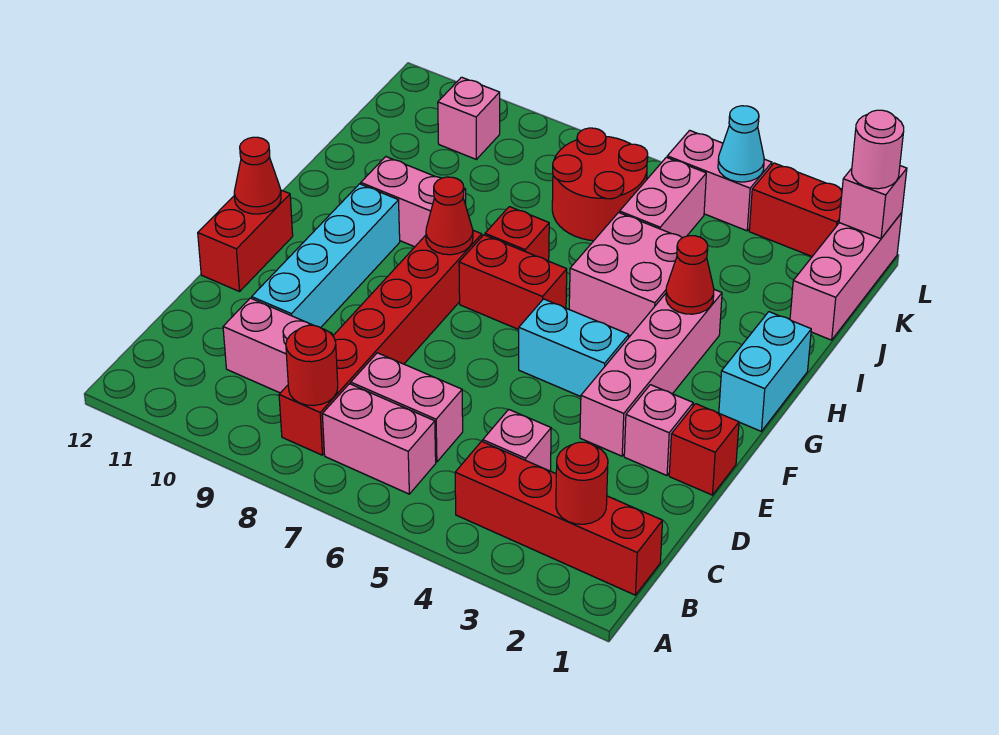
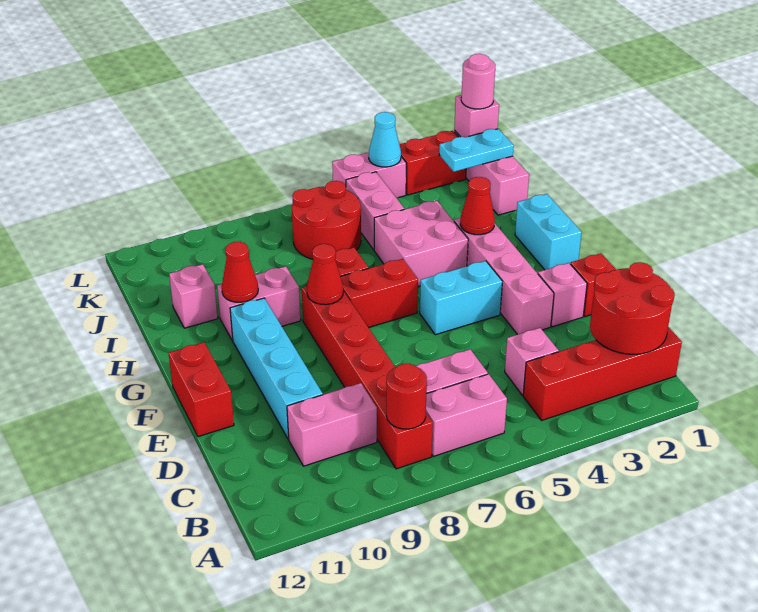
red 1x1 round brick [556,442,608,524] -> red 2x2 round brick [590,262,675,354]
red 1x1 cone [234,137,281,214] -> red 1x1 cone moved to [222,242,258,302]
none -> cyan 1x2 plate [439,129,514,172]
pink 1x1 brick [438,77,500,159] -> pink 1x1 brick moved to [169,264,218,328]

